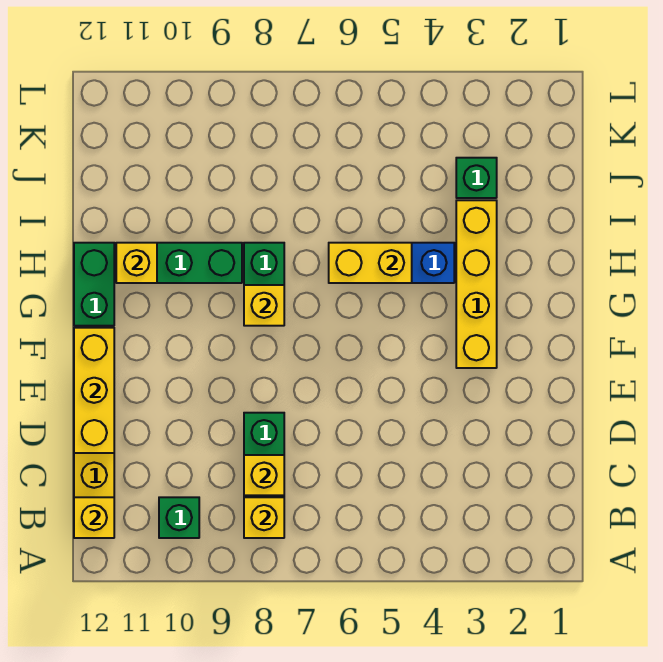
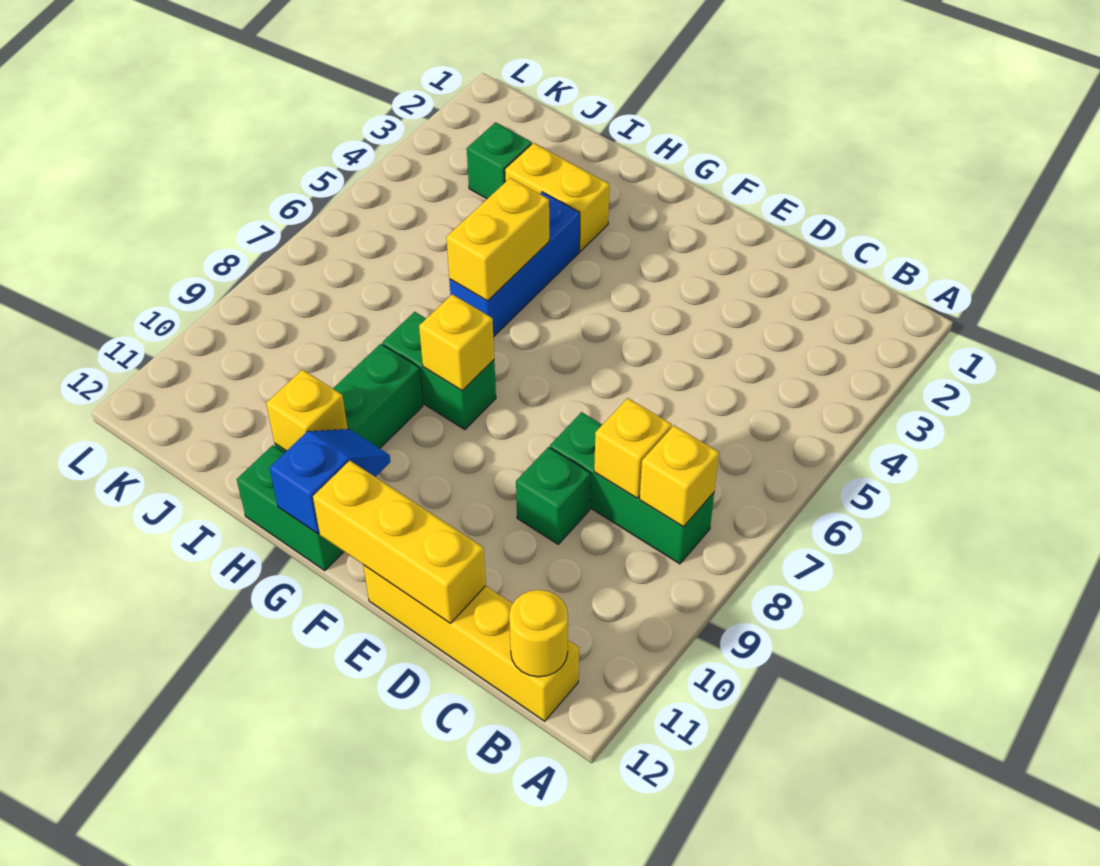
green 1x1 brick [159,497,199,538] -> green 1x1 brick moved to [516,447,591,544]
yellow 1x1 brick [74,497,114,538] -> yellow 1x1 round brick [509,590,568,677]
yellow 1x4 brick [456,200,497,368] -> yellow 1x2 brick [505,143,609,251]
none -> blue 1x2 slope [270,429,390,534]

